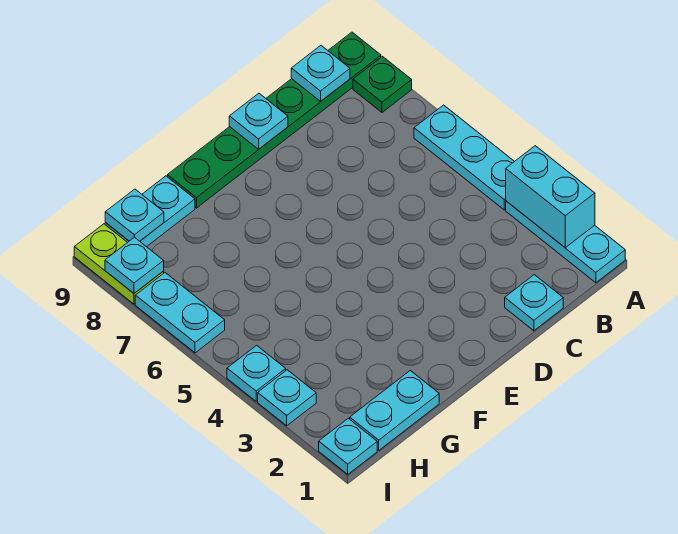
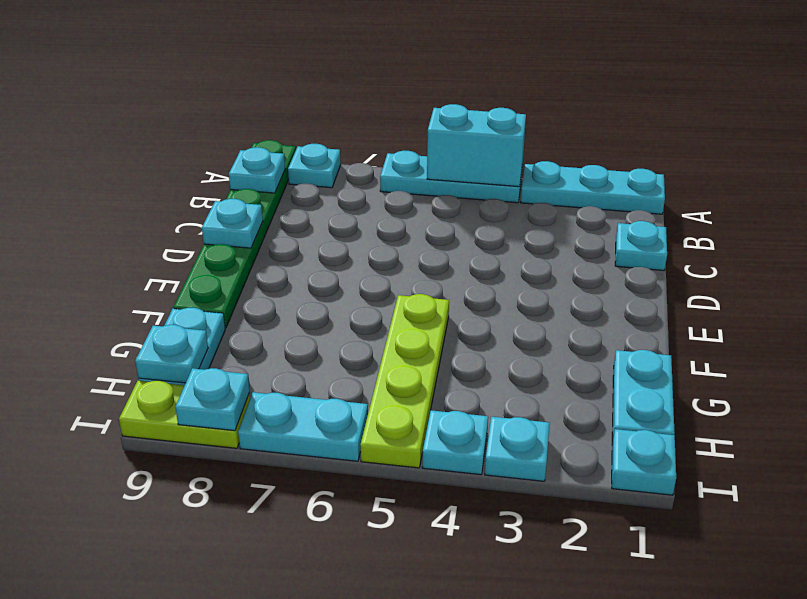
cyan 1x2 brick [506,146,595,248] -> cyan 1x2 brick moved to [427,104,526,187]
green 1x1 plate [353,57,412,112] -> cyan 1x1 plate [288,144,341,188]
none -> lime 1x4 plate [360,294,449,468]

